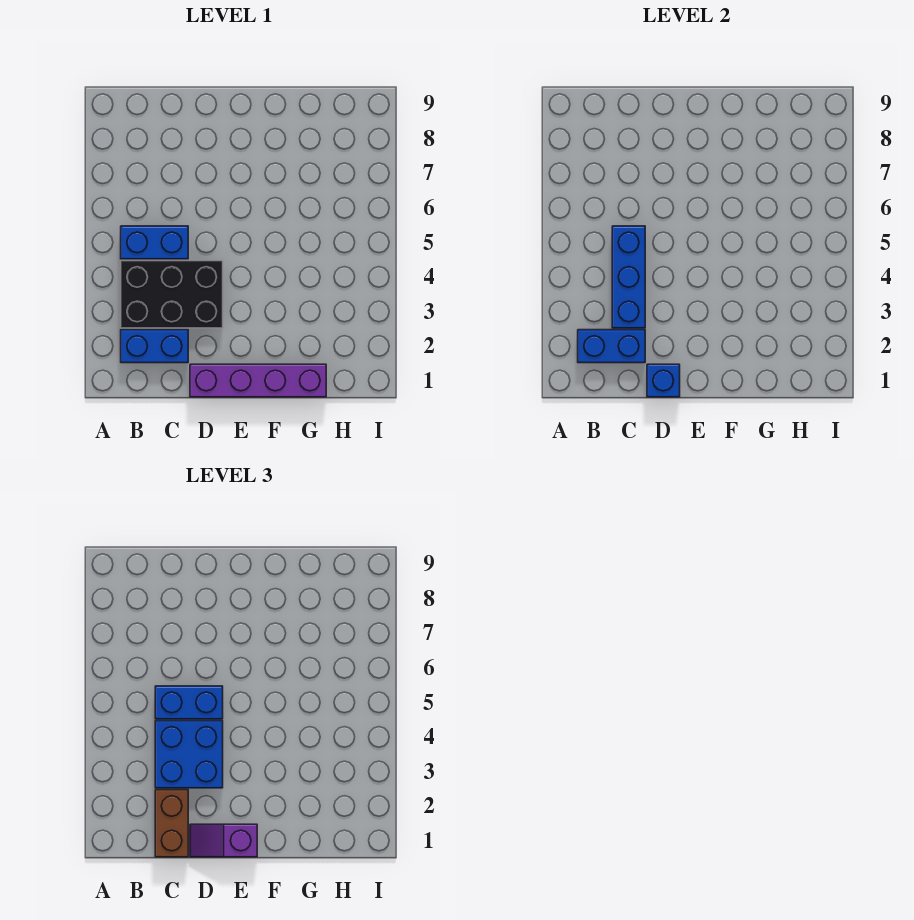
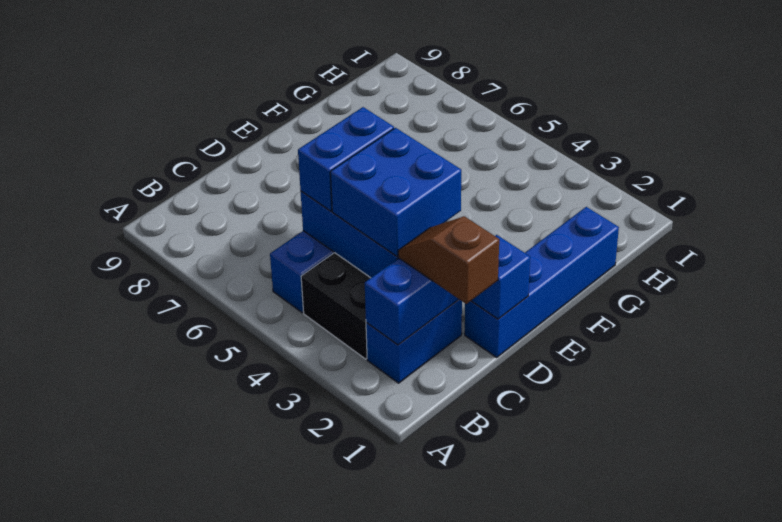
brown 1x2 brick [155,790,188,857] -> brown 1x2 slope [398,216,499,304]
purple 1x4 brick [190,364,326,397] -> blue 1x4 brick [465,207,619,357]
purple 1x2 slope [190,824,257,857] -> none

